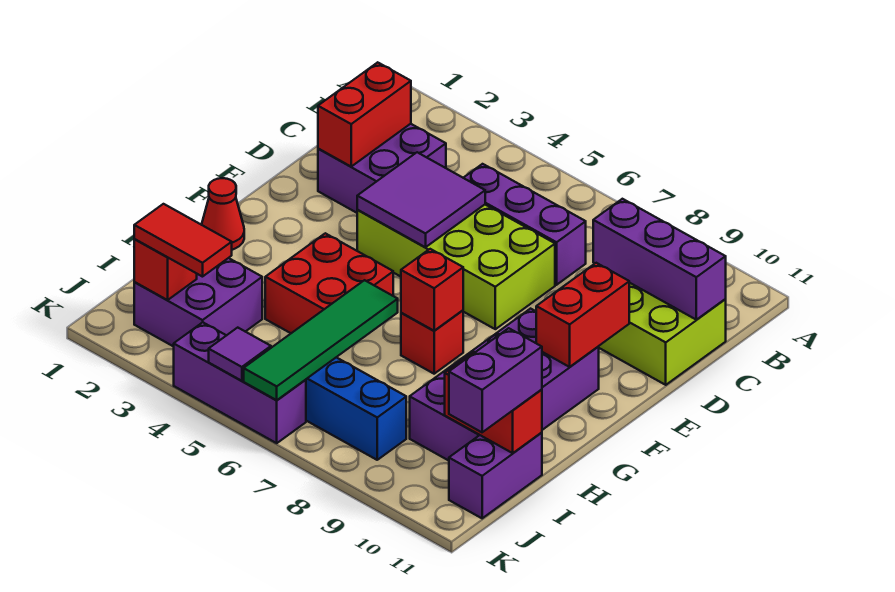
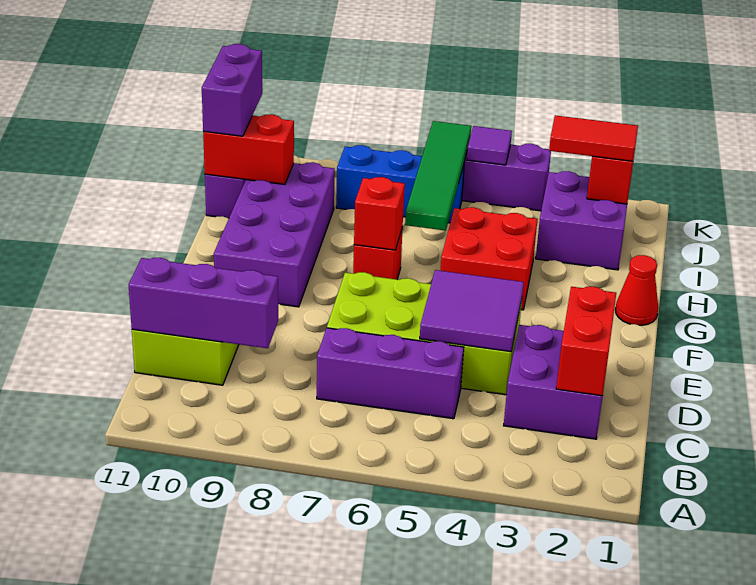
red 1x2 brick [536,263,629,367] -> none

